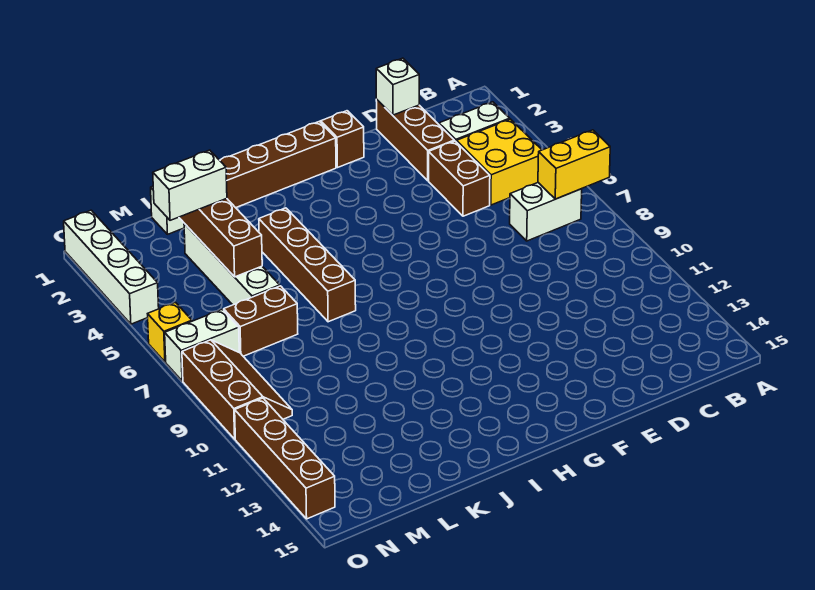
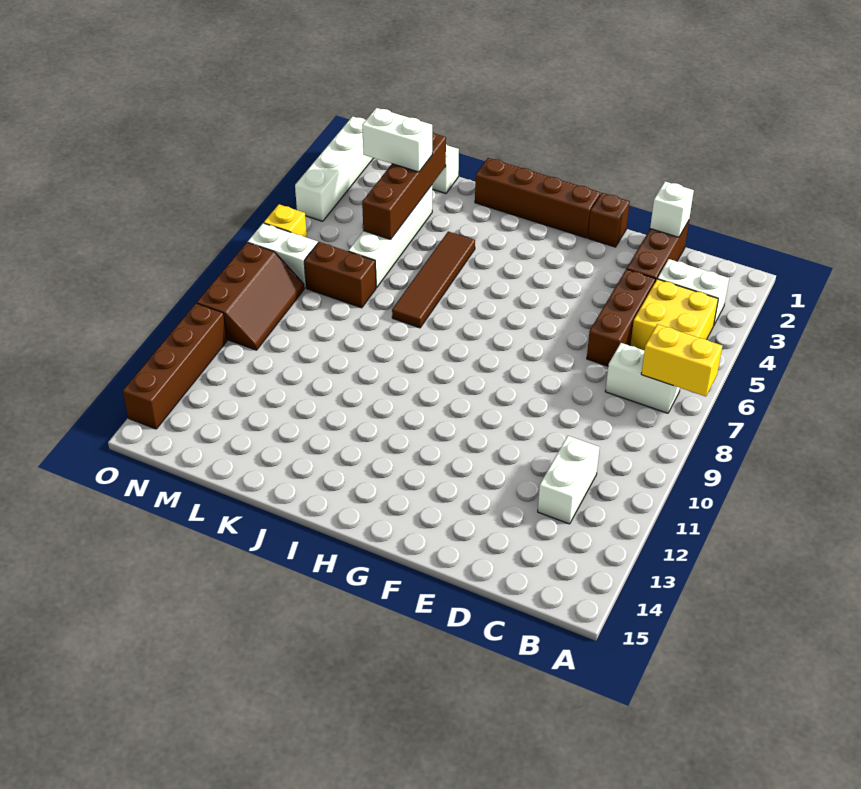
none -> white 1x2 brick [538,436,600,524]
brown 1x2 brick [429,141,490,216] -> brown 1x3 brick [587,269,655,366]
brown 1x4 brick [259,208,356,322] -> brown 1x4 tile [392,231,475,328]

